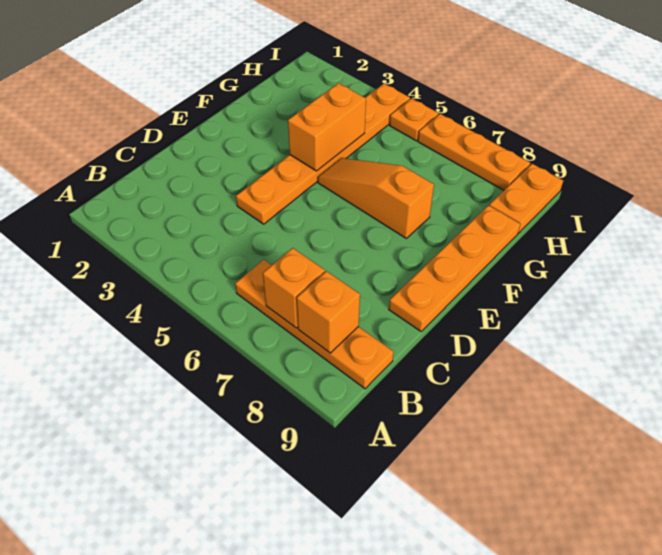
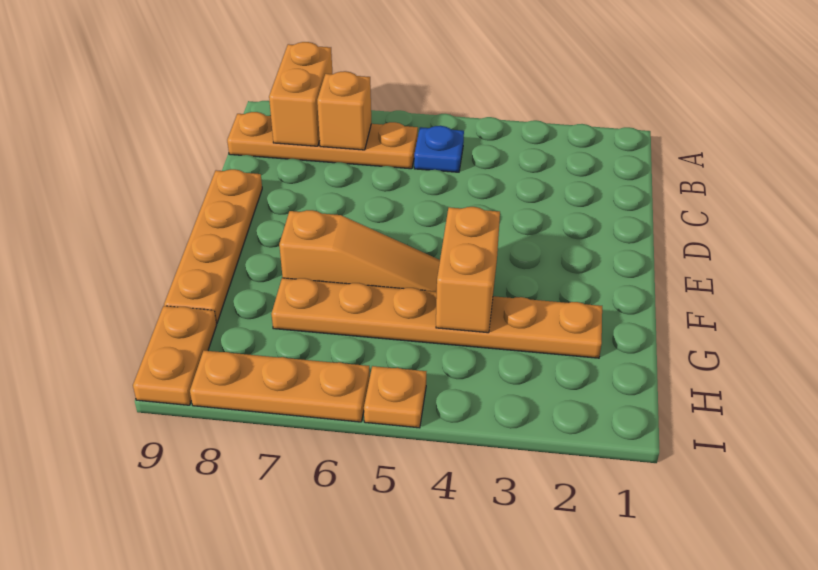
none -> blue 1x1 plate [414,126,464,172]
orange 1x1 brick [297,271,360,353] -> orange 1x2 brick [269,42,332,146]
orange 1x6 plate [236,84,410,224] -> orange 1x6 plate turned to [272,278,602,358]

